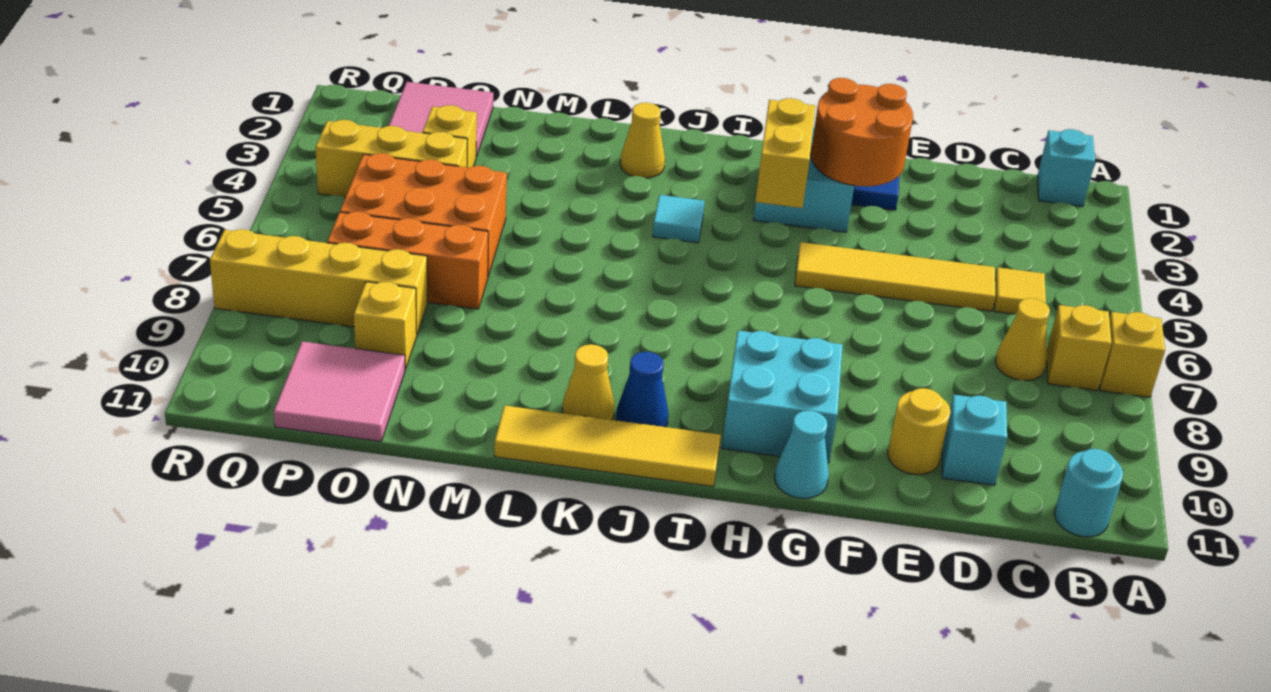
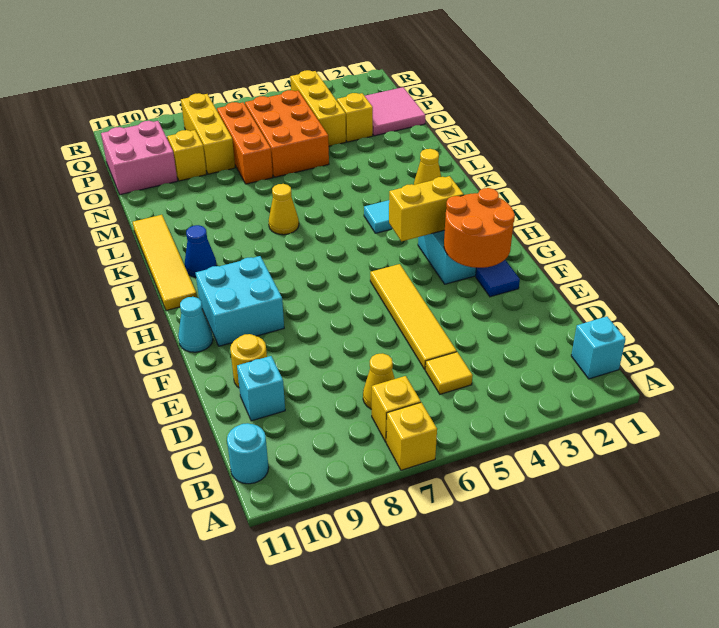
yellow 1x1 cone [562,344,614,420] -> yellow 1x1 cone moved to [269,184,299,235]
yellow 1x4 brick [210,229,427,334] -> yellow 1x3 brick [181,93,235,174]
pink 2x2 tile [274,342,405,441] -> pink 2x2 brick [101,121,177,195]

